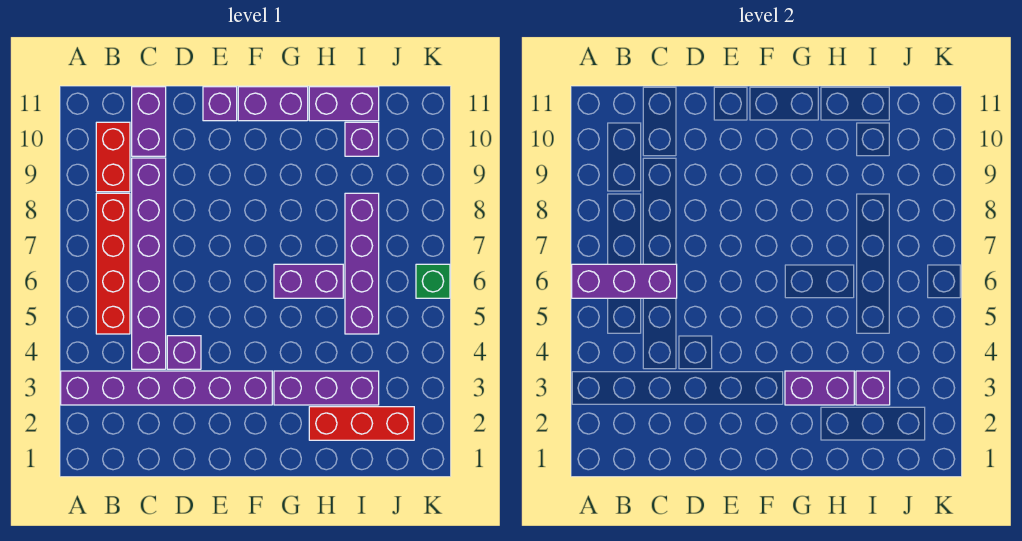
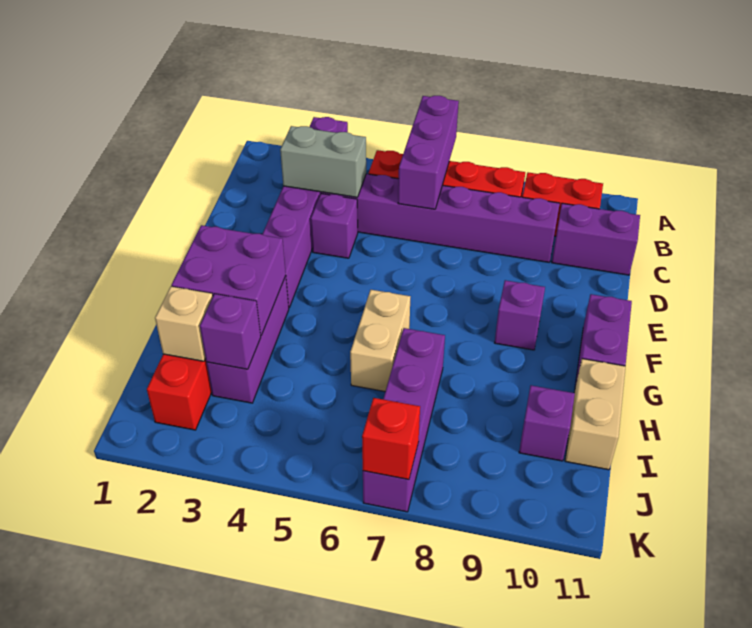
none -> grey 1x2 brick [280,126,366,197]
purple 1x1 brick [203,87,237,121] -> purple 1x1 brick moved to [495,280,545,350]
purple 1x2 brick [785,371,854,405] -> purple 2x2 brick [172,225,286,335]
purple 1x2 brick [274,264,343,298] -> tan 1x2 brick [350,290,410,391]
purple 1x2 brick [309,87,379,121] -> tan 1x2 brick [565,359,625,470]
none -> tan 1x1 brick [155,286,213,361]
purple 1x4 brick [345,193,379,334] -> purple 1x4 brick turned to [363,328,445,512]
green 1x1 brick [416,264,450,298] -> none
none -> red 1x1 brick [362,398,420,480]

